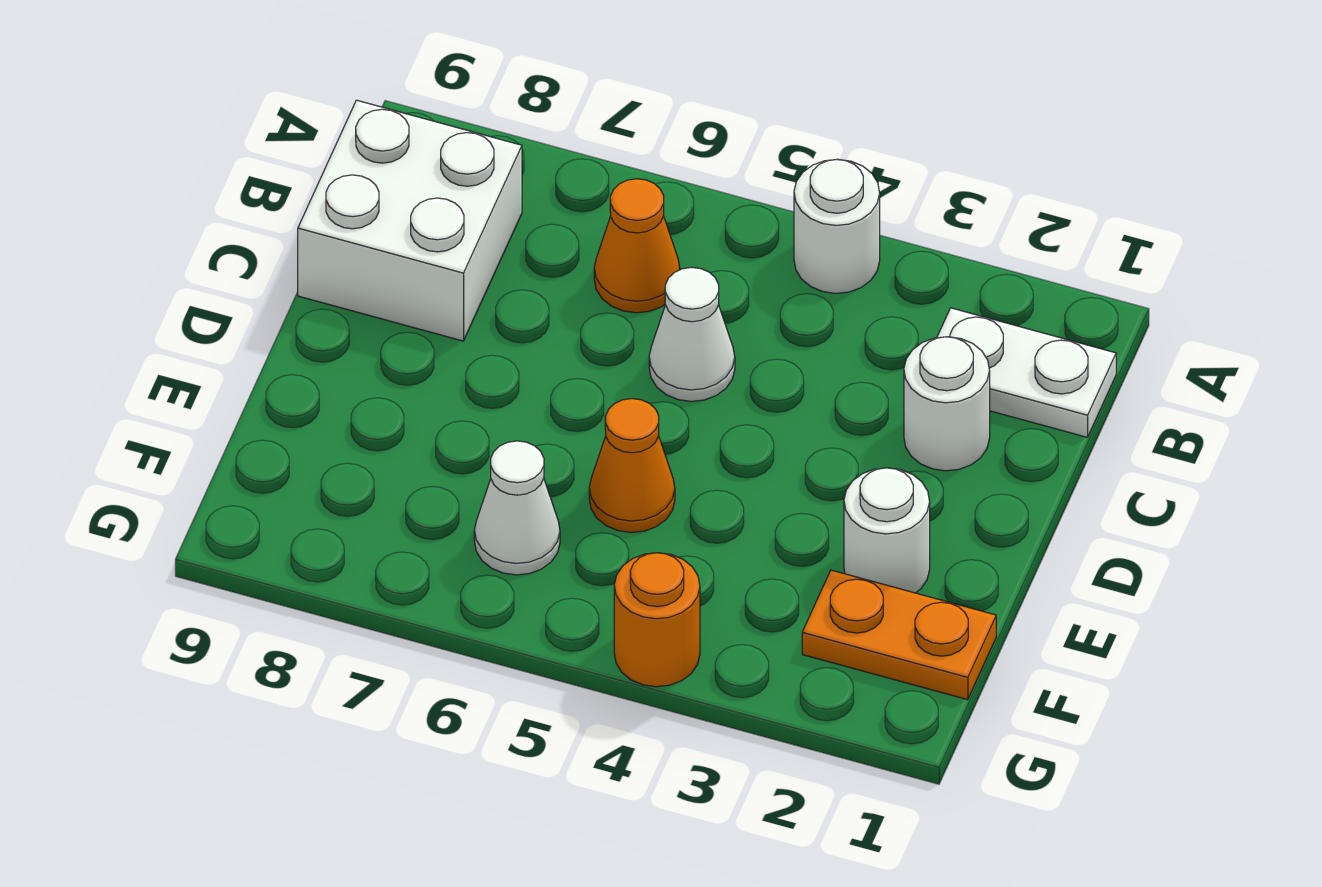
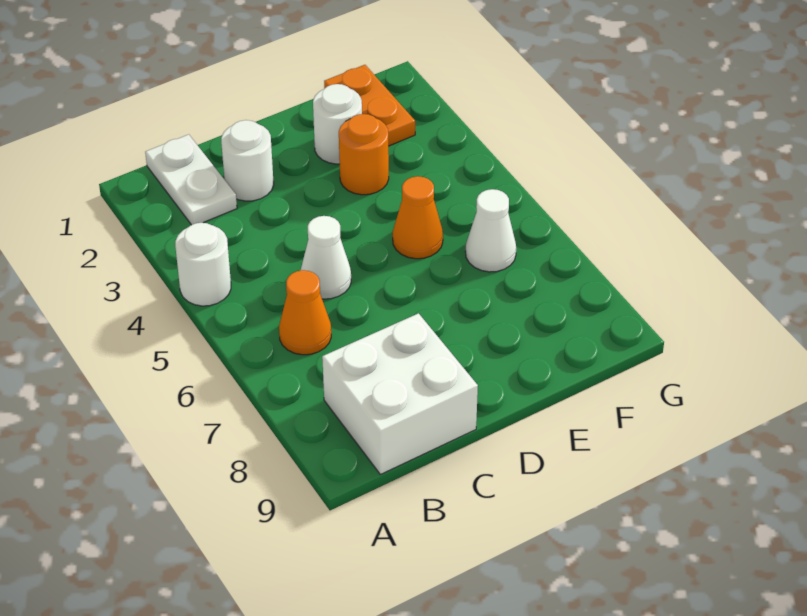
orange 1x1 round brick [614,553,700,687] -> orange 1x1 round brick moved to [339,114,389,195]

